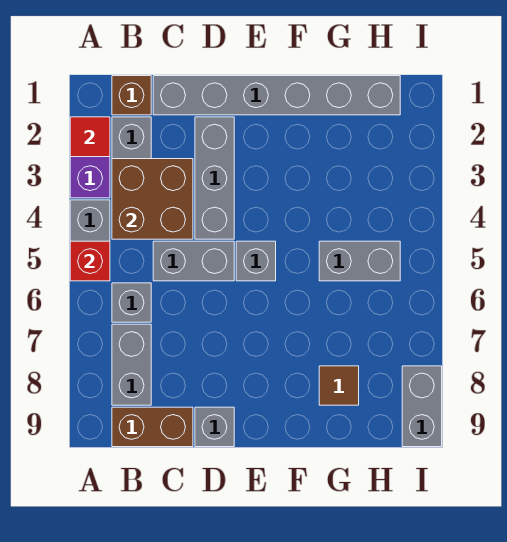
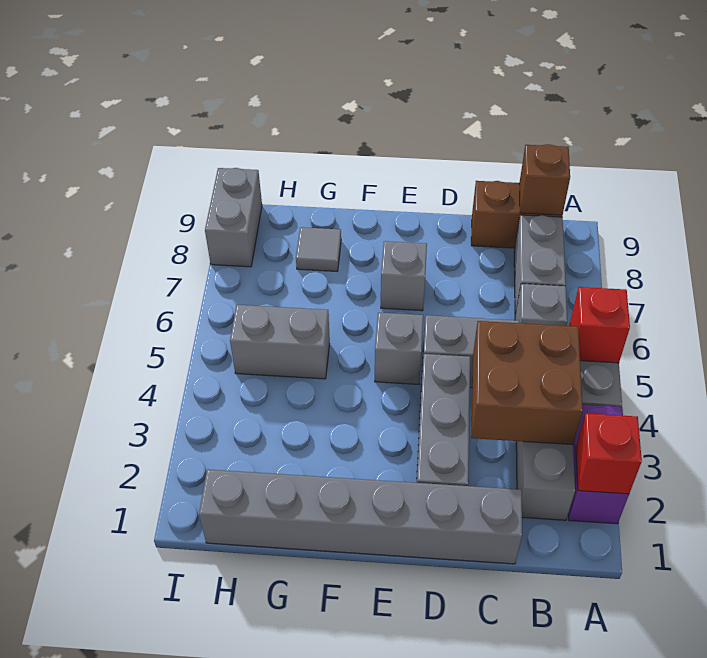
red 1x1 tile [70,117,110,157] -> red 1x1 brick [576,413,642,494]
brown 1x1 brick [112,76,151,115] -> brown 1x1 brick moved to [519,144,570,215]
grey 1x1 brick [195,407,234,447] -> grey 1x1 brick moved to [381,241,427,311]
brown 1x1 tile [319,366,359,405] -> grey 1x1 tile [296,227,341,271]

